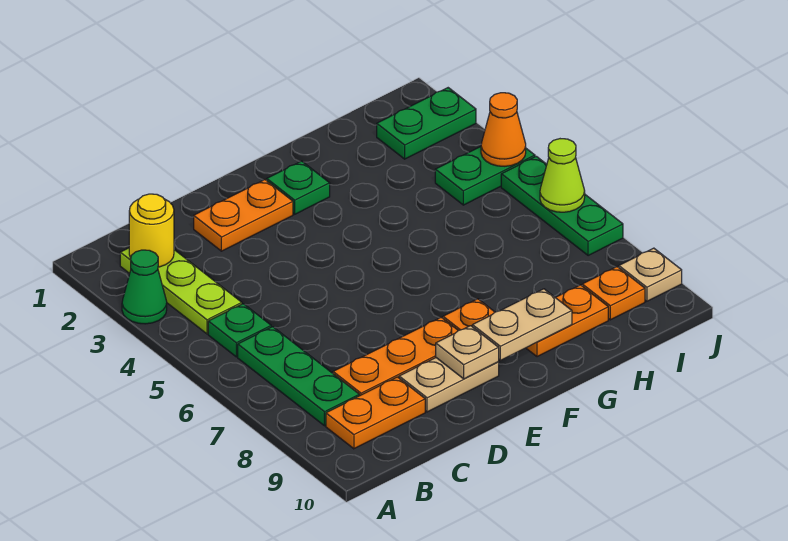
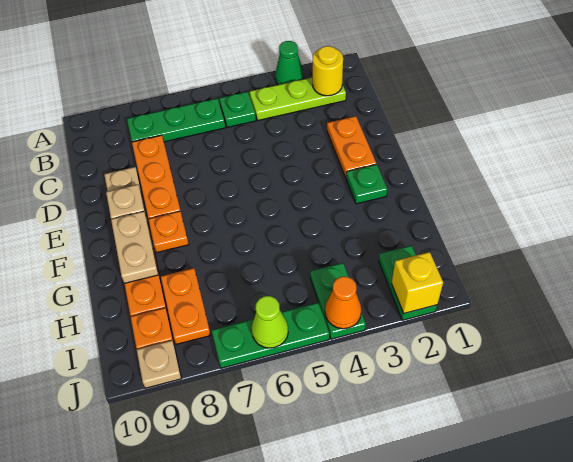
orange 1x2 plate [326,377,425,449] -> orange 1x2 plate moved to [161,268,211,344]
none -> yellow 1x1 brick [392,252,443,313]

